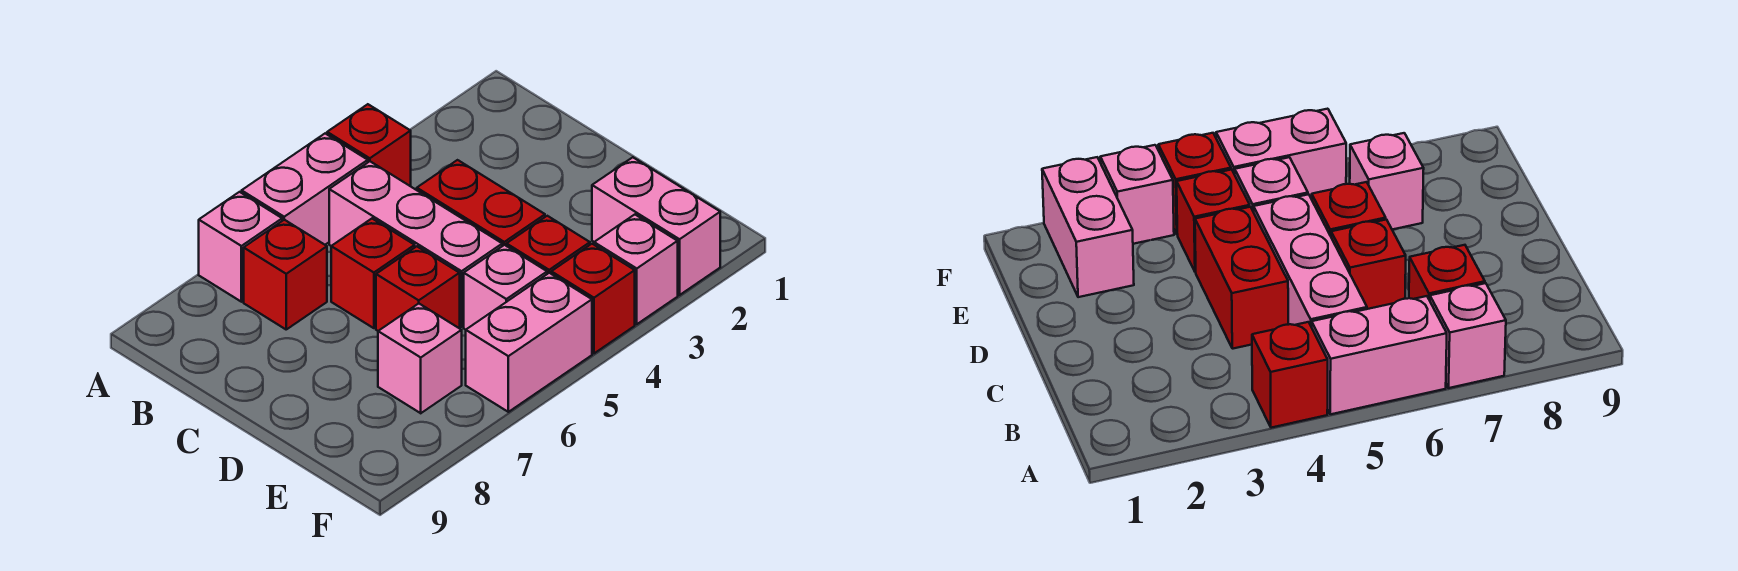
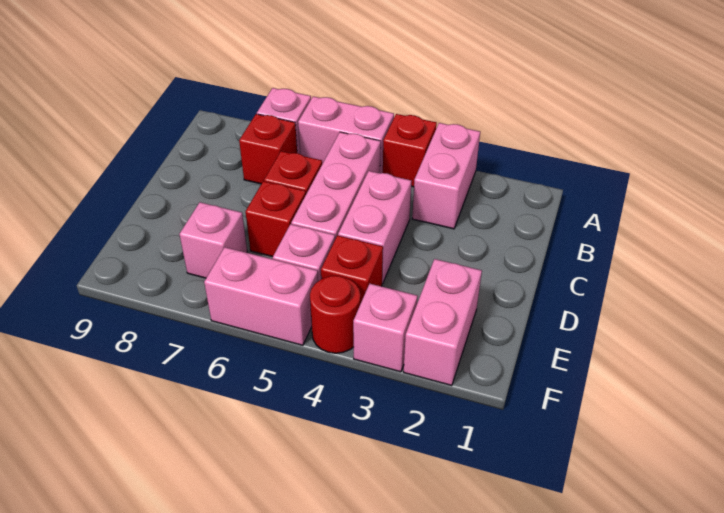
none -> pink 1x2 brick [412,123,480,229]
red 1x2 brick [417,160,545,246] -> pink 1x2 brick [338,171,412,284]
red 1x1 brick [551,244,635,353] -> red 1x1 round brick [310,276,360,353]

